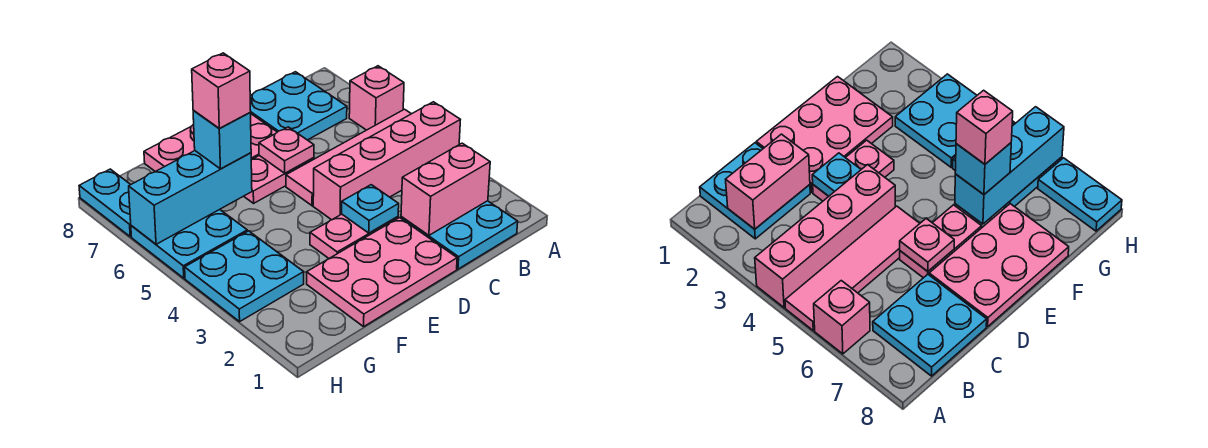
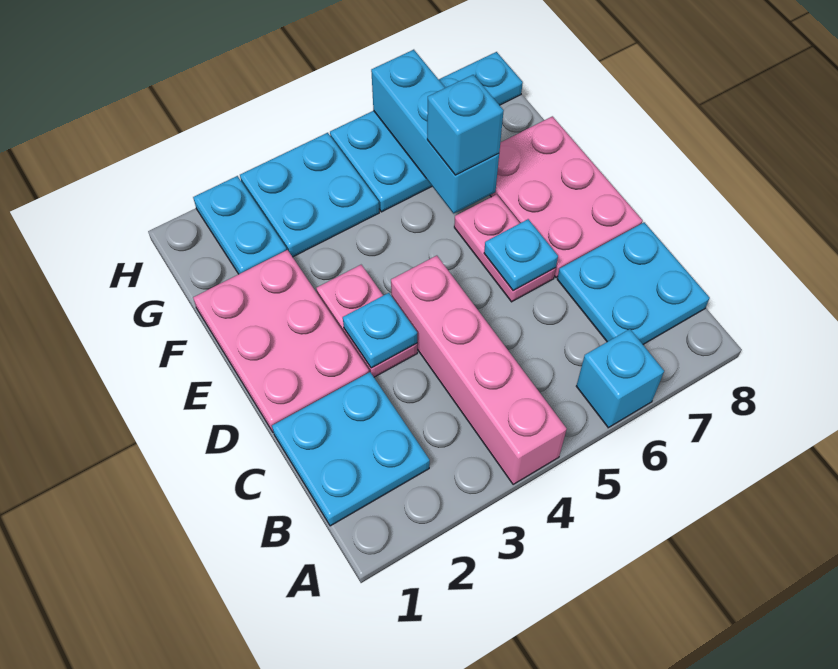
pink 1x4 tile [286,109,411,206] -> none
pink 1x1 brick [349,66,404,130] -> cyan 1x1 brick [576,329,664,428]
pink 1x2 brick [401,143,490,235] -> none
pink 1x1 plate [259,127,314,173] -> cyan 1x1 plate [484,219,558,291]
pink 1x1 brick [192,53,251,129] -> none
none -> cyan 1x2 plate [193,176,287,274]

